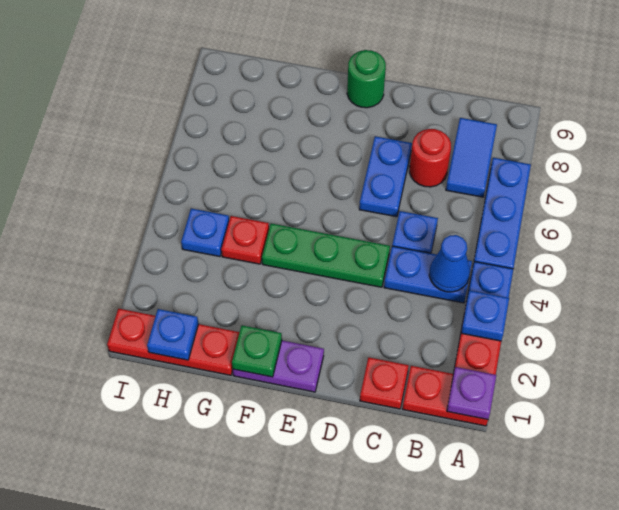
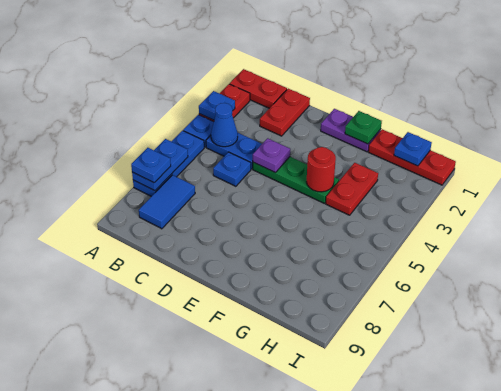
purple 1x1 plate [447,367,496,420] -> purple 1x1 plate moved to [253,138,290,172]
red 1x1 plate [360,357,409,409] -> red 1x2 plate [260,89,310,136]
red 1x1 round brick [410,129,451,187] -> red 1x1 round brick moved to [307,147,336,192]
blue 1x2 plate [359,136,412,217] -> blue 1x2 plate moved to [132,139,188,191]
green 1x1 round brick [347,50,386,108] -> none
red 1x1 plate [221,216,269,264] -> red 1x2 plate [326,163,378,215]
blue 1x1 plate [181,209,229,257] -> blue 1x1 plate moved to [131,148,171,183]

